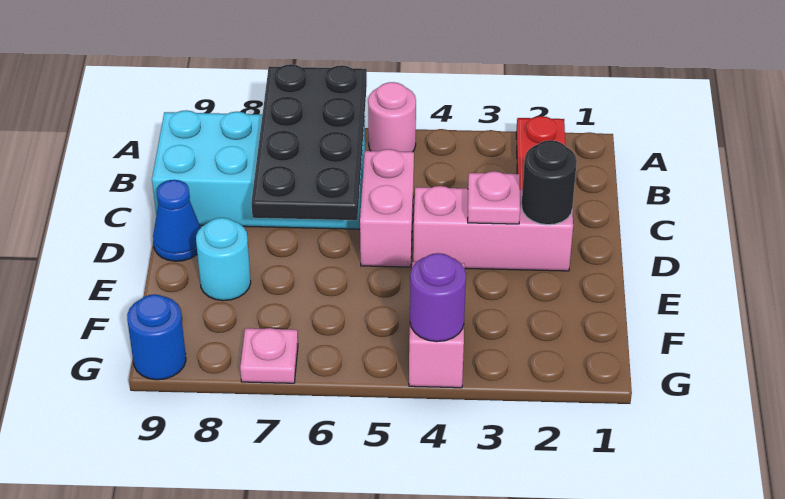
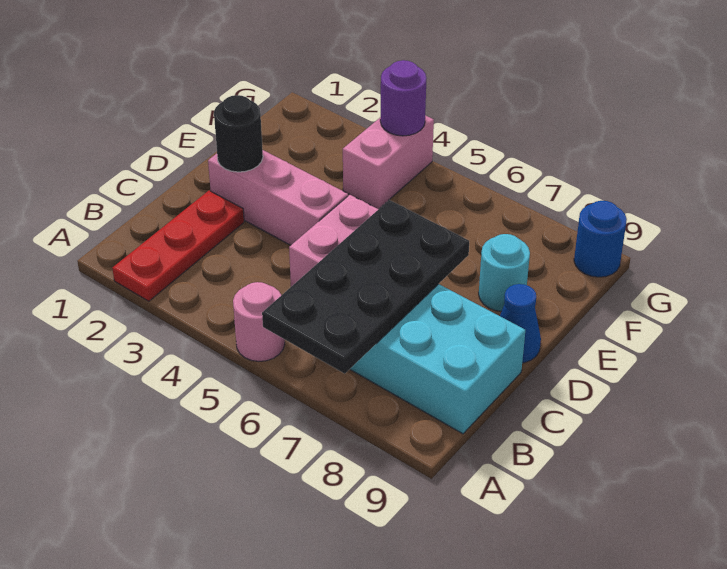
pink 1x1 plate [468,171,520,224] -> none
pink 1x1 plate [240,328,298,383] -> none

